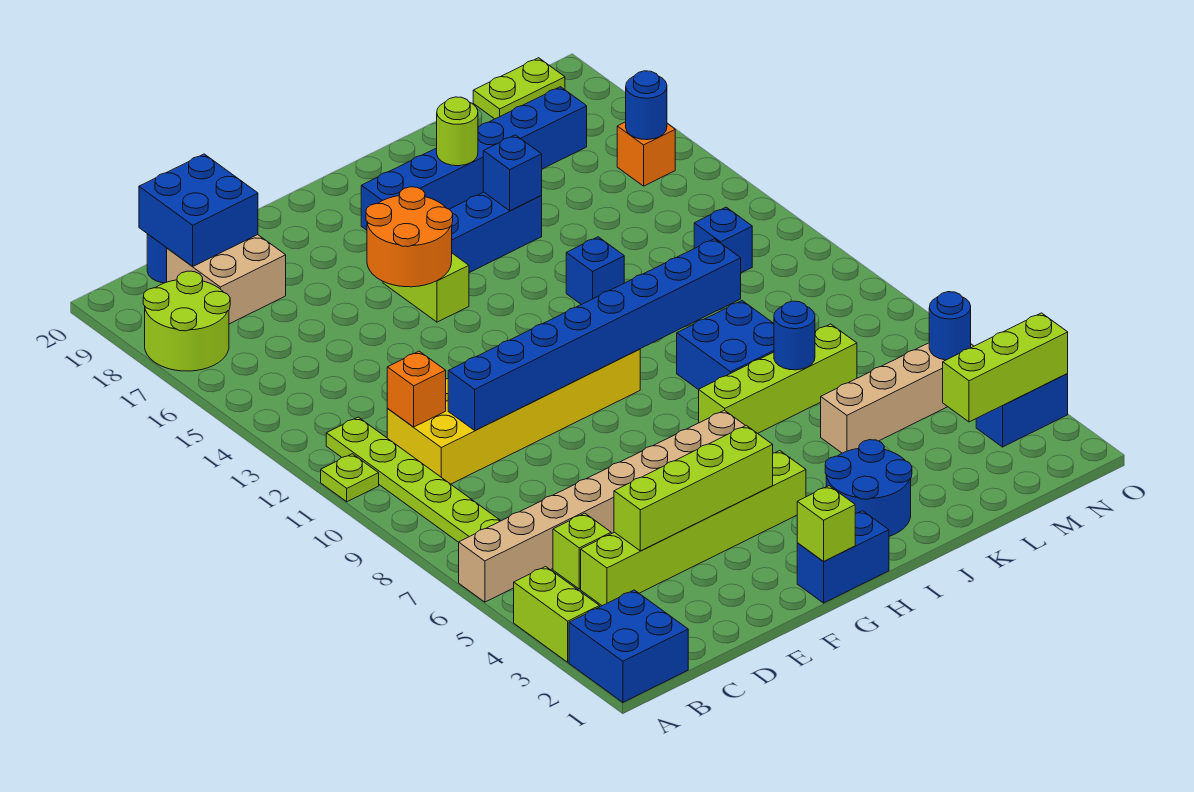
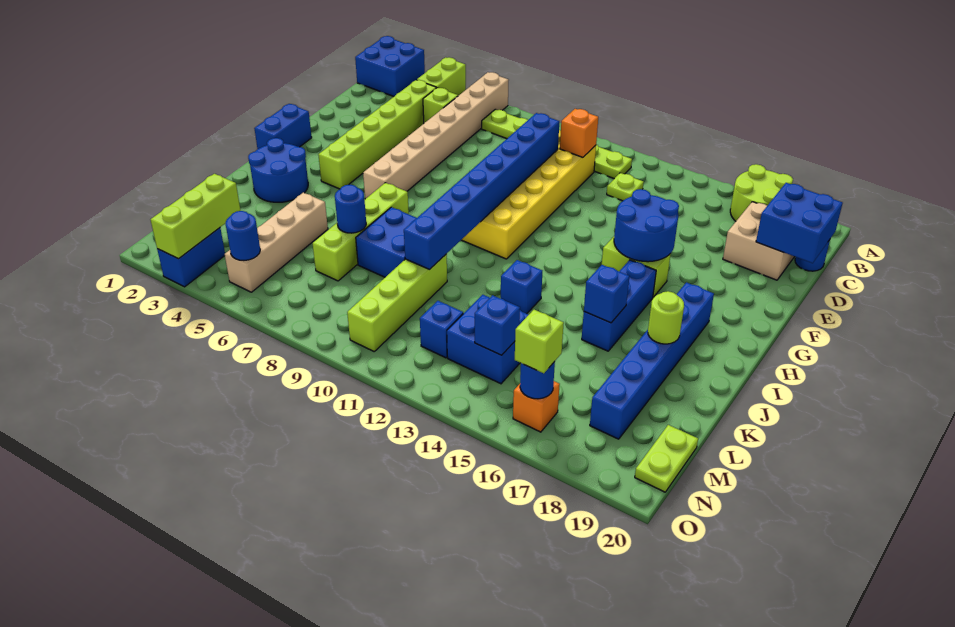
lime 1x2 brick [514,567,600,662] -> lime 1x2 brick turned to [417,57,466,96]
lime 1x1 plate [321,454,379,502] -> lime 1x1 plate moved to [607,173,644,201]
lime 1x4 brick [614,425,773,551] -> lime 1x4 brick moved to [347,254,447,351]
orange 2x2 round brick [366,187,453,287] -> blue 2x2 round brick [614,189,679,262]
lime 1x1 brick [797,486,855,561] -> lime 1x1 brick moved to [515,310,564,373]
none -> blue 2x2 brick [447,295,528,384]
none -> blue 1x1 brick [475,295,520,355]

